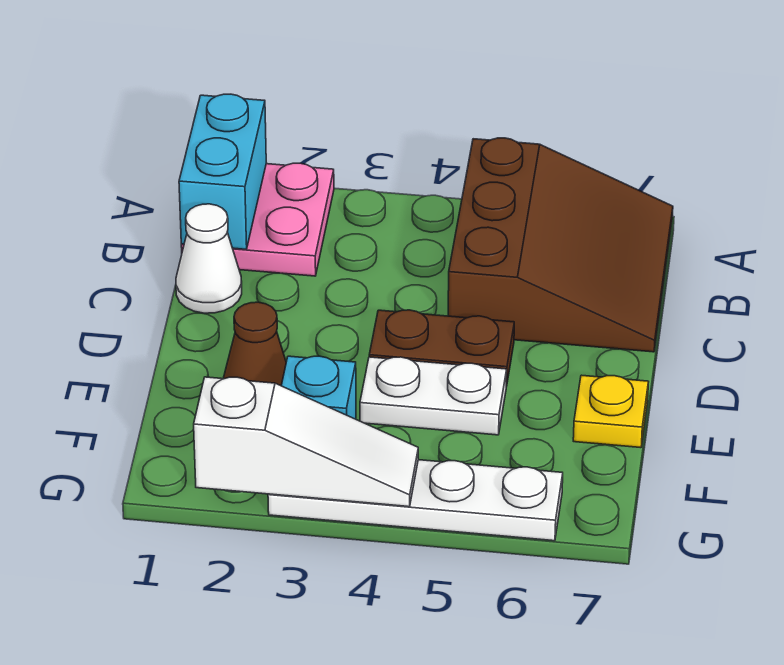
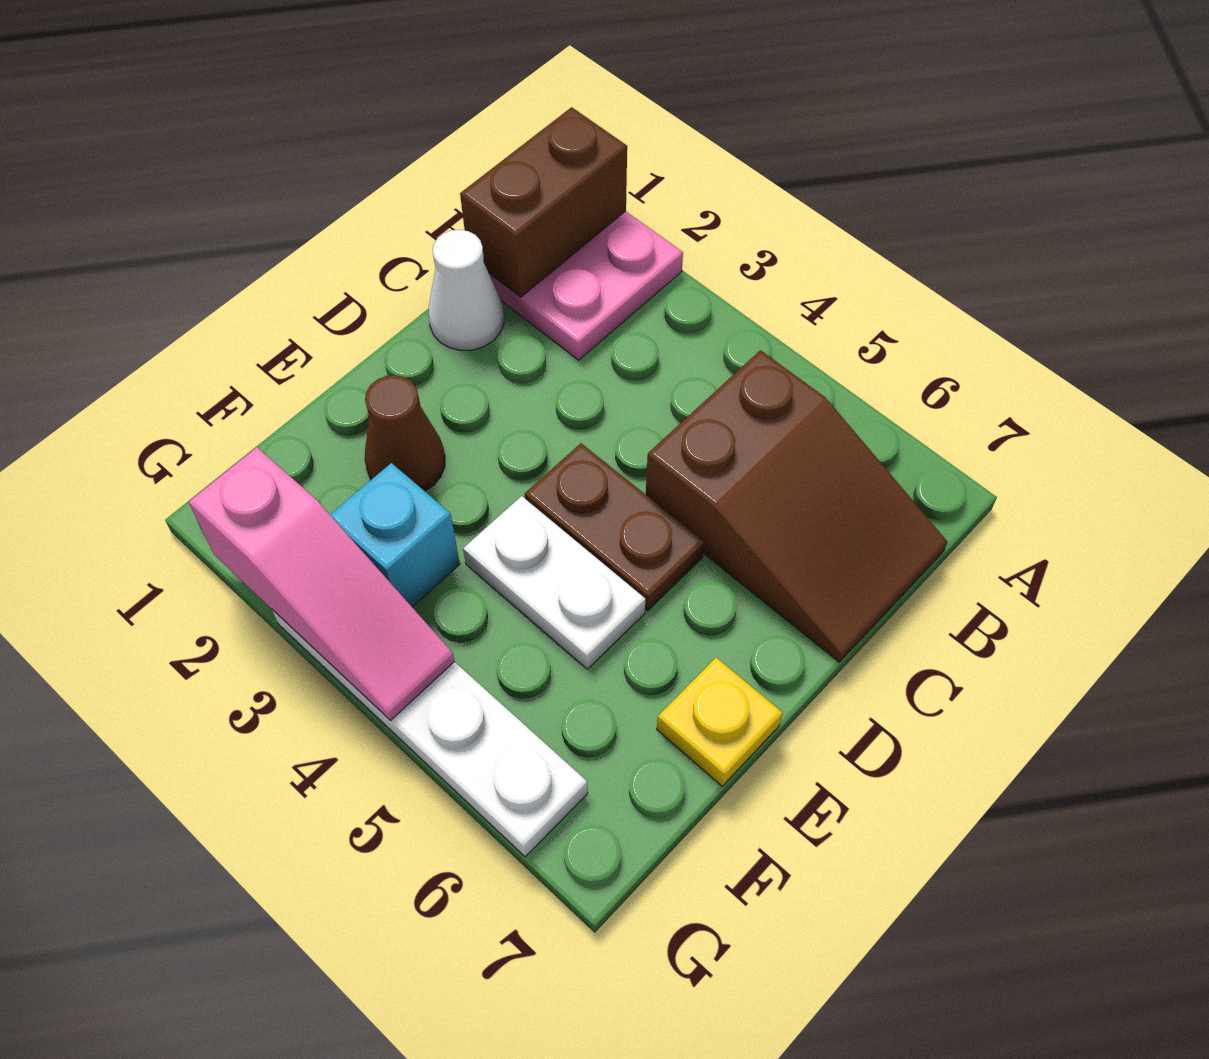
cyan 1x2 brick [179,94,266,249] -> brown 1x2 brick [460,107,627,297]
brown 3x3 slope [448,138,673,352] -> brown 2x3 slope [646,350,948,662]
white 1x3 slope [194,377,418,507] -> pink 1x3 slope [189,447,455,721]

